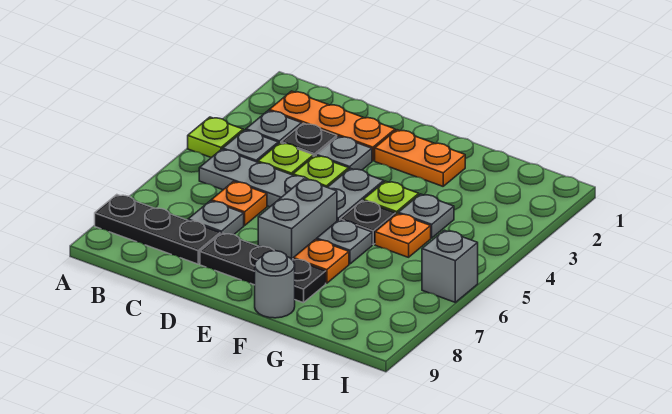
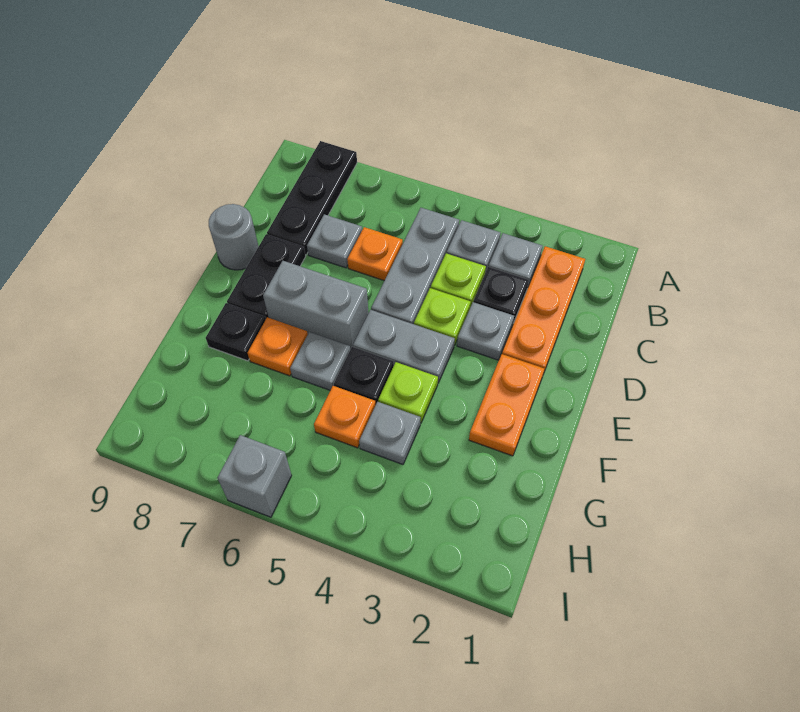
lime 1x1 plate [188,117,243,158] -> none
grey 1x1 round brick [255,251,295,318] -> grey 1x1 round brick moved to [209,204,259,270]

